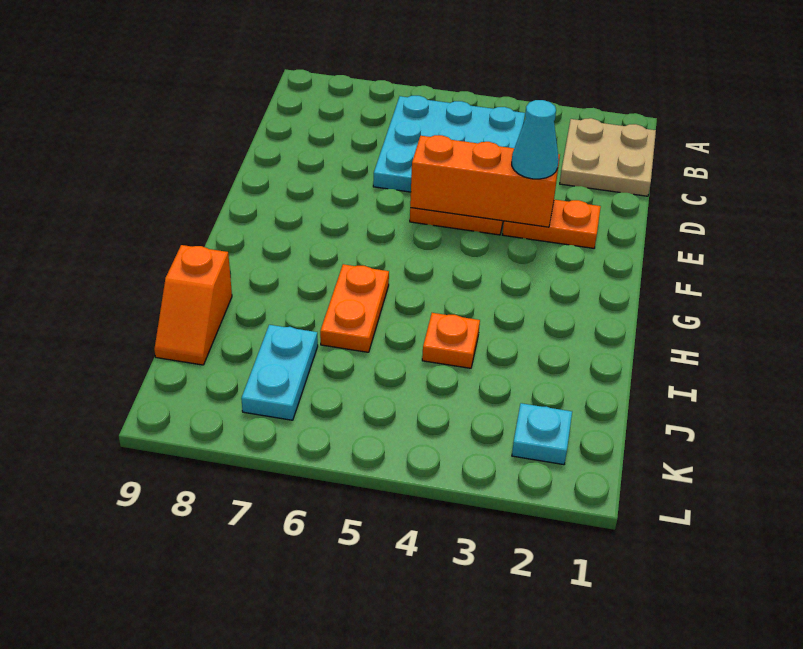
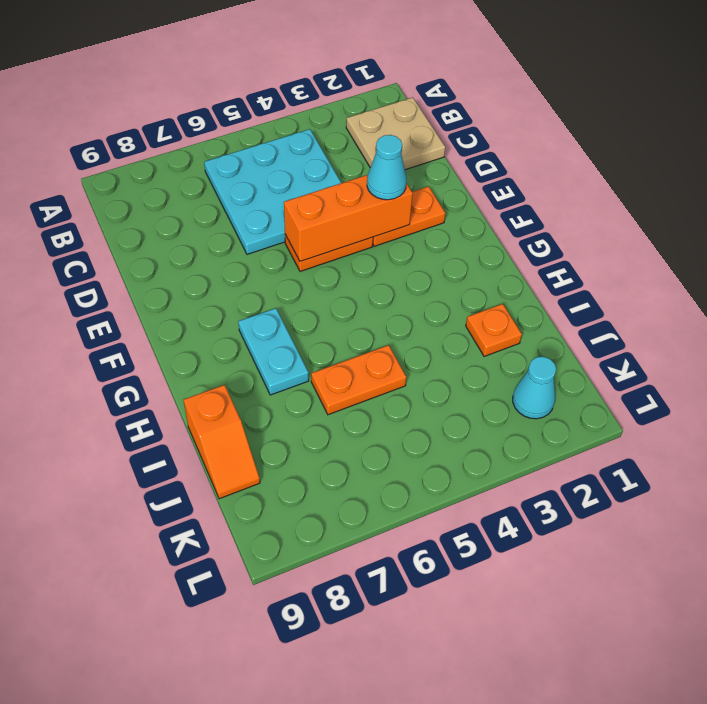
orange 1x2 plate [320,264,389,352] -> orange 1x2 plate turned to [311,345,406,415]
orange 1x1 plate [422,313,480,368] -> orange 1x1 plate moved to [466,304,522,356]
cyan 1x2 plate [241,325,318,420] -> cyan 1x2 plate moved to [238,308,309,395]
cyan 1x1 plate [512,403,572,465] -> cyan 1x1 cone [513,357,556,419]

